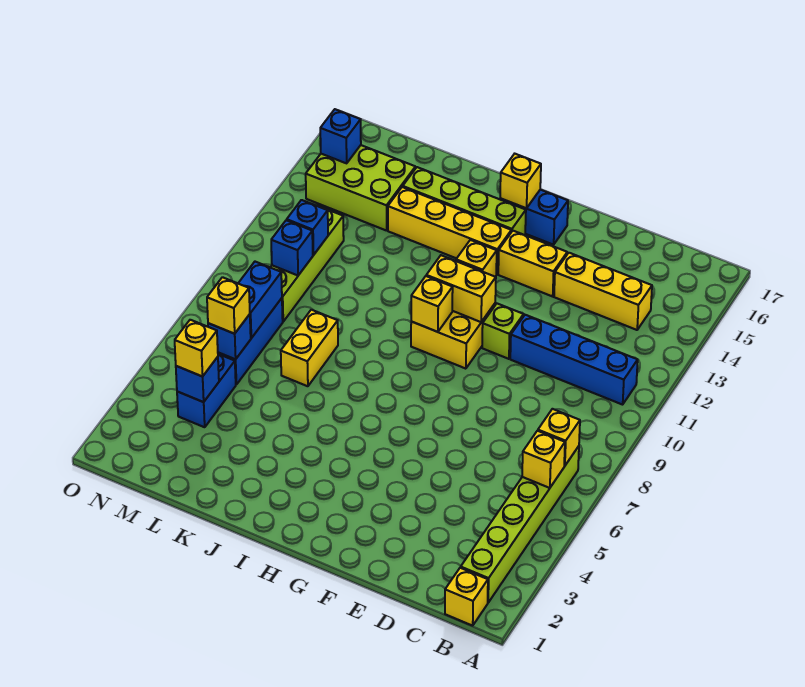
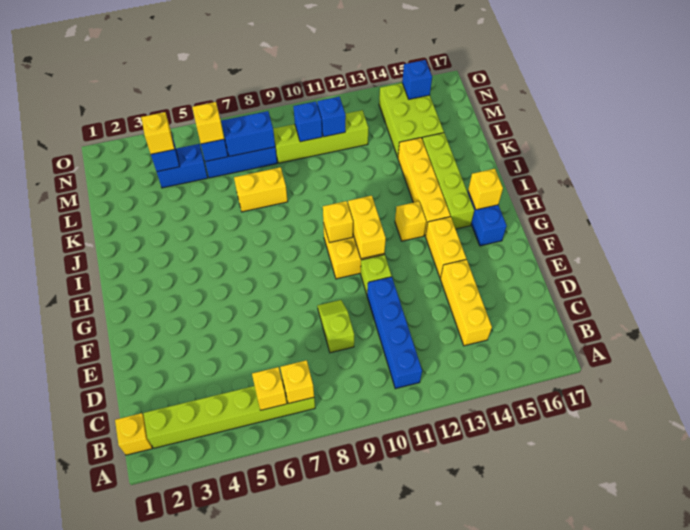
none -> lime 1x2 slope [317,300,354,353]

